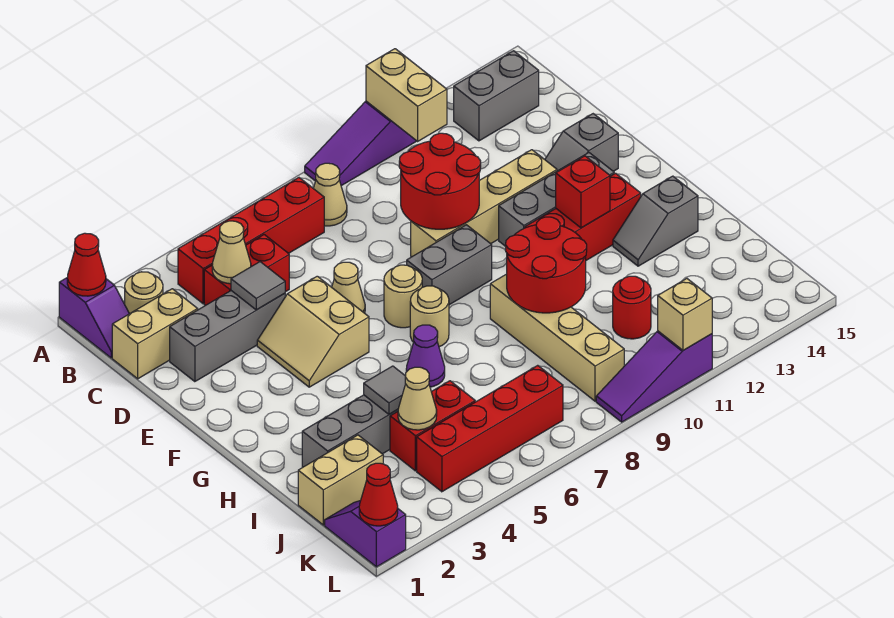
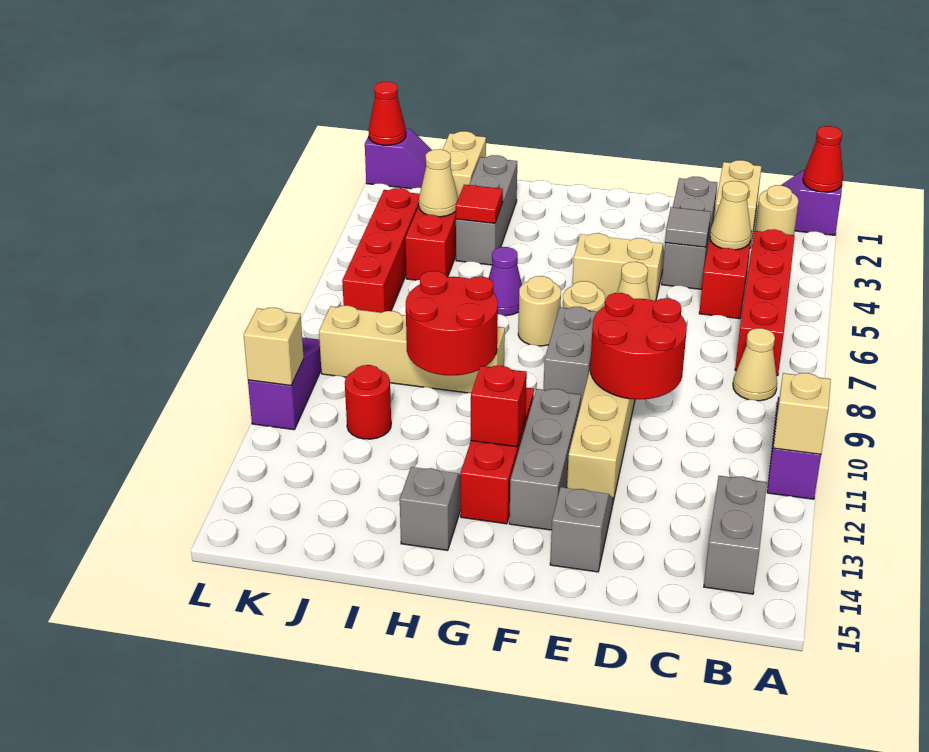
tan 1x2 brick [366,49,447,141] -> tan 1x1 brick [773,373,831,454]
grey 1x1 tile [364,366,405,414] -> red 1x1 tile [456,185,503,223]

